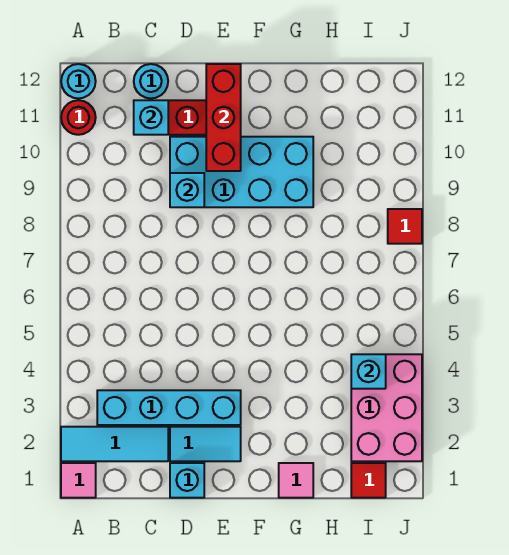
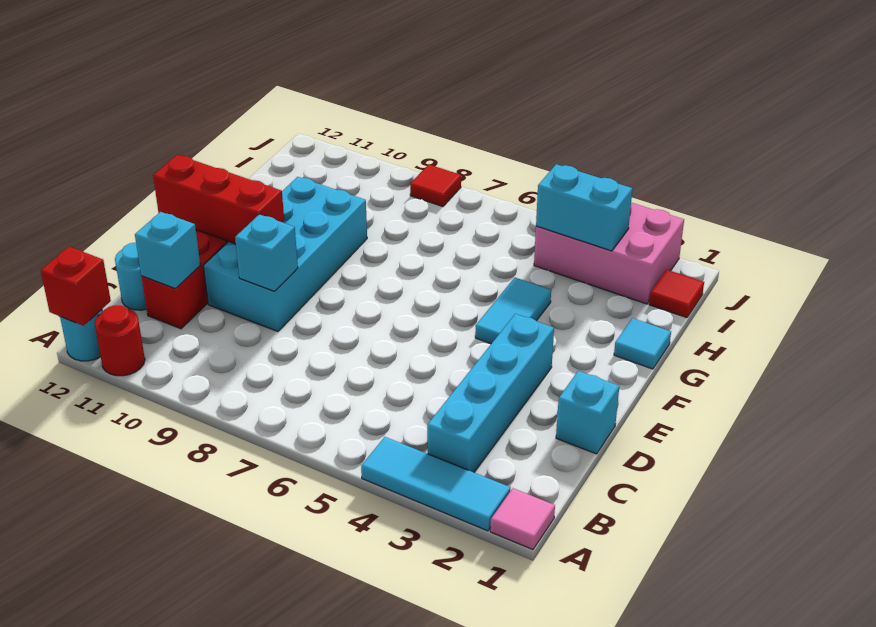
cyan 1x3 tile [61,427,168,461] -> cyan 1x3 tile turned to [361,437,510,531]
none -> red 1x1 brick [41,247,111,326]
cyan 1x2 tile [170,427,241,461] -> cyan 1x2 tile moved to [475,278,551,344]
pink 1x1 tile [279,463,313,498] -> cyan 1x1 tile [614,318,671,369]
cyan 1x1 brick [351,354,386,389] -> cyan 1x2 brick [536,164,632,251]

